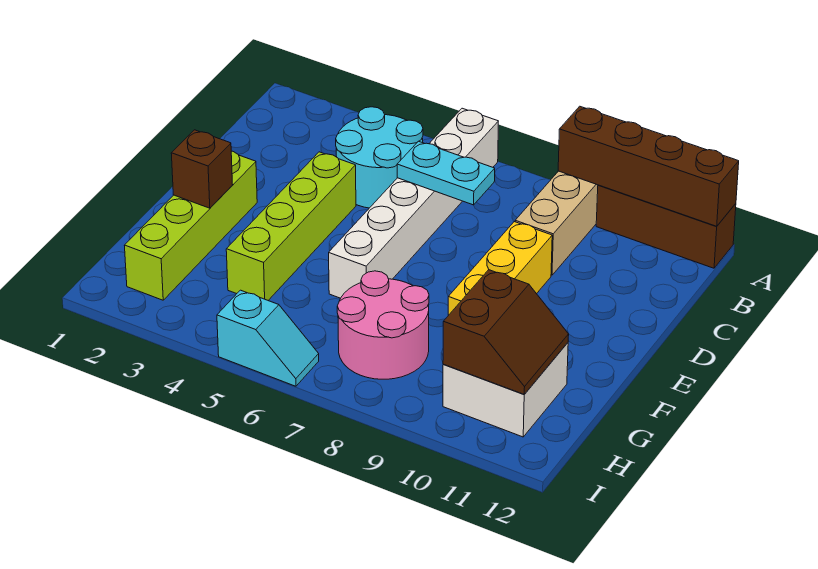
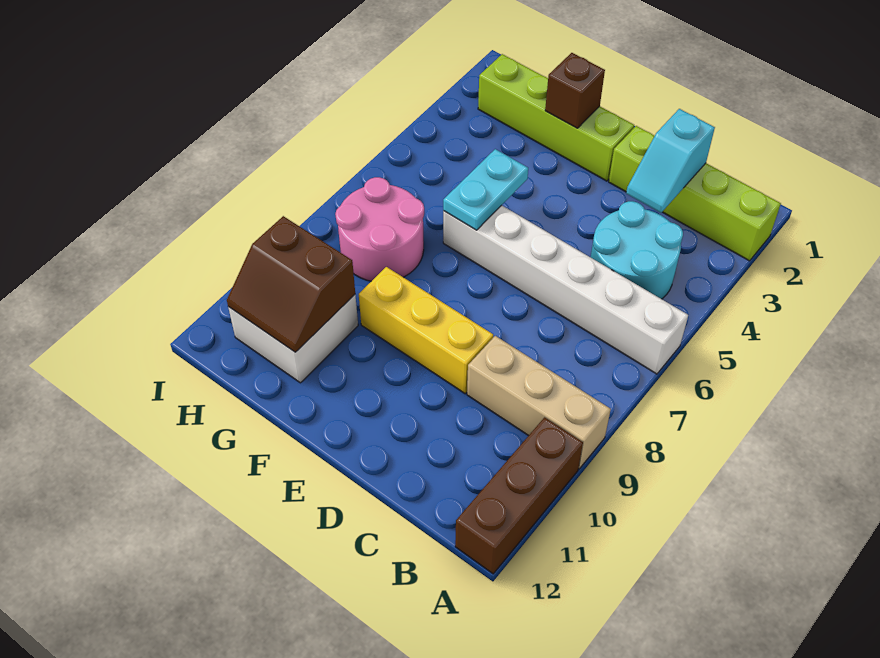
brown 1x4 brick [558,106,739,226] -> none
cyan 1x2 plate [397,141,495,205] -> cyan 1x2 plate moved to [443,149,528,230]
lime 1x4 brick [226,152,356,300] -> lime 1x4 brick moved to [609,126,781,261]
cyan 1x2 slope [217,290,319,386] -> cyan 1x2 slope moved to [626,109,715,213]

